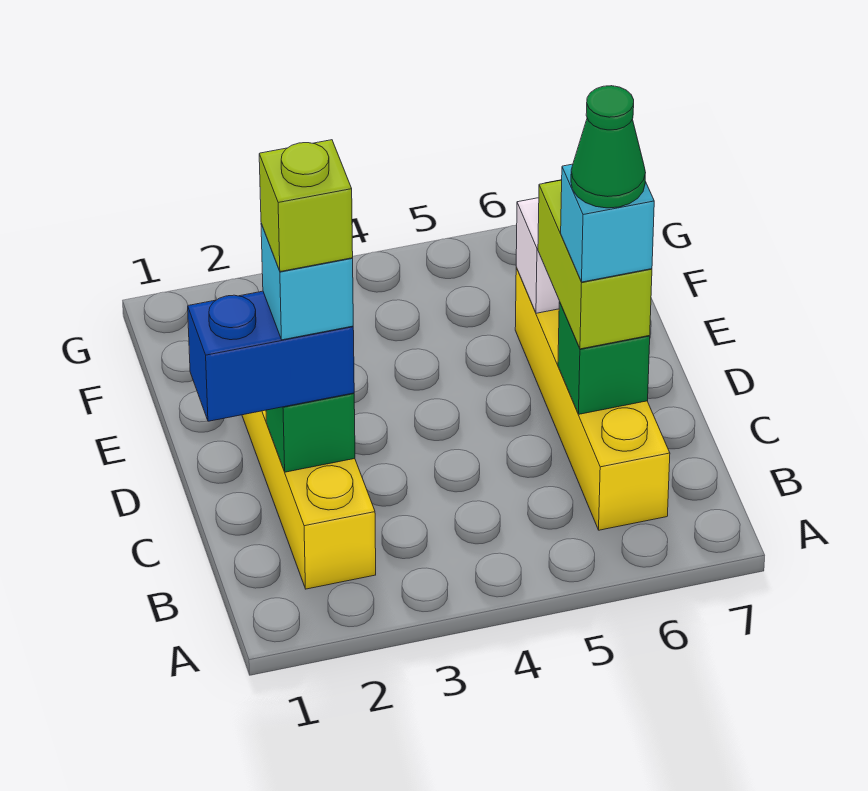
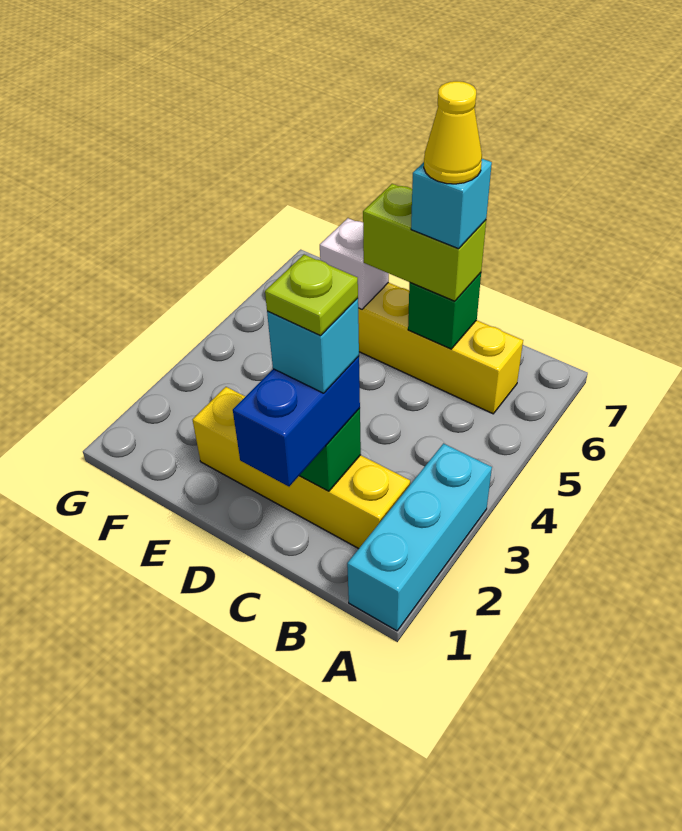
none -> cyan 1x3 brick [347,444,492,631]
lime 1x1 brick [259,140,353,272] -> lime 1x1 plate [265,255,358,336]
green 1x1 cone [571,86,646,208] -> yellow 1x1 cone [424,81,482,184]

